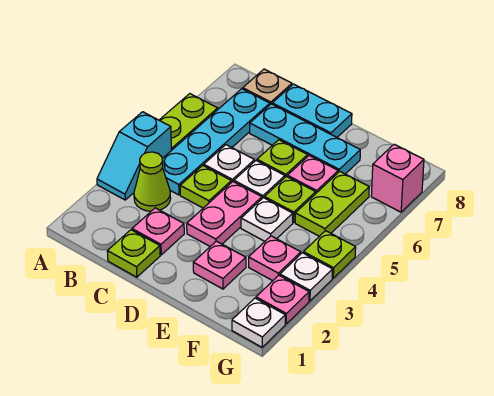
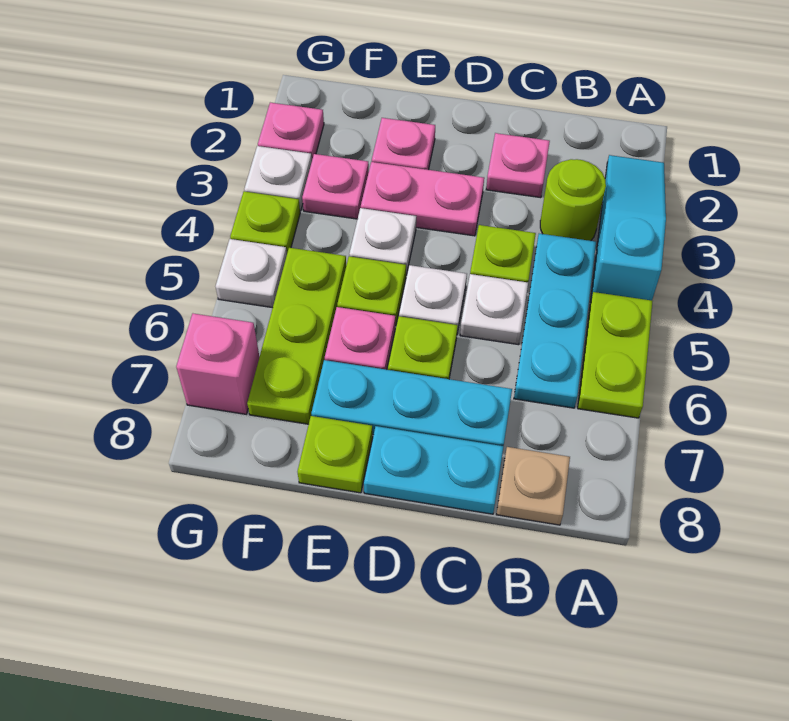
cyan 1x2 slope [97,112,171,200] -> cyan 1x3 slope [591,155,666,300]
lime 1x1 cone [134,152,171,211] -> lime 1x1 round brick [540,159,606,241]
cyan 1x4 plate [162,89,270,195] -> cyan 1x3 plate [514,234,596,408]
lime 1x1 plate [107,230,160,277] -> lime 1x1 plate moved to [298,416,373,493]
pink 1x2 plate [187,182,262,246] -> pink 1x2 plate turned to [361,162,484,236]
lime 1x2 plate [295,171,369,236] -> lime 1x3 plate [247,248,346,424]
white 1x1 plate [232,298,285,347] -> white 1x1 plate moved to [216,239,287,308]

